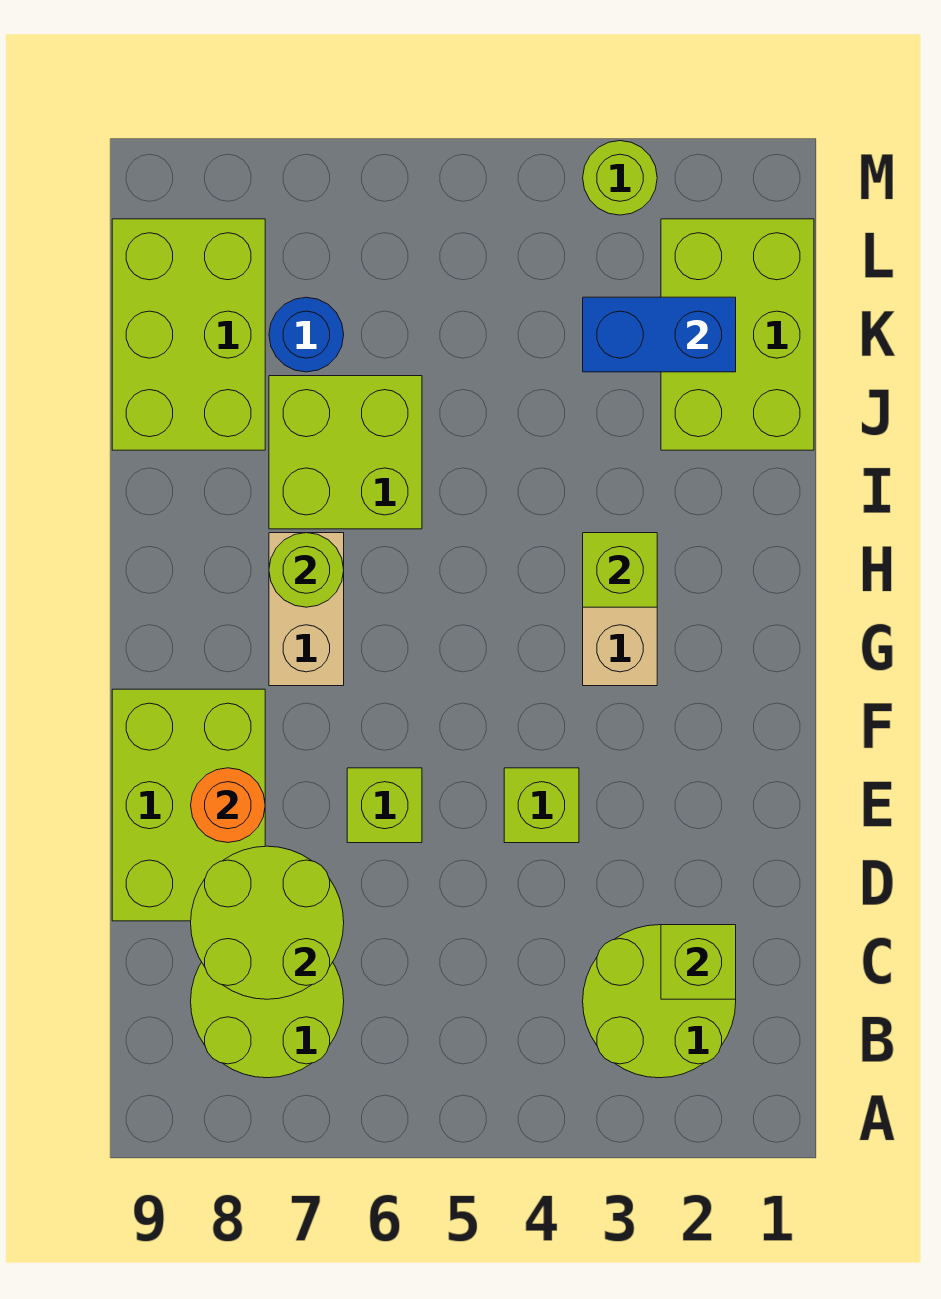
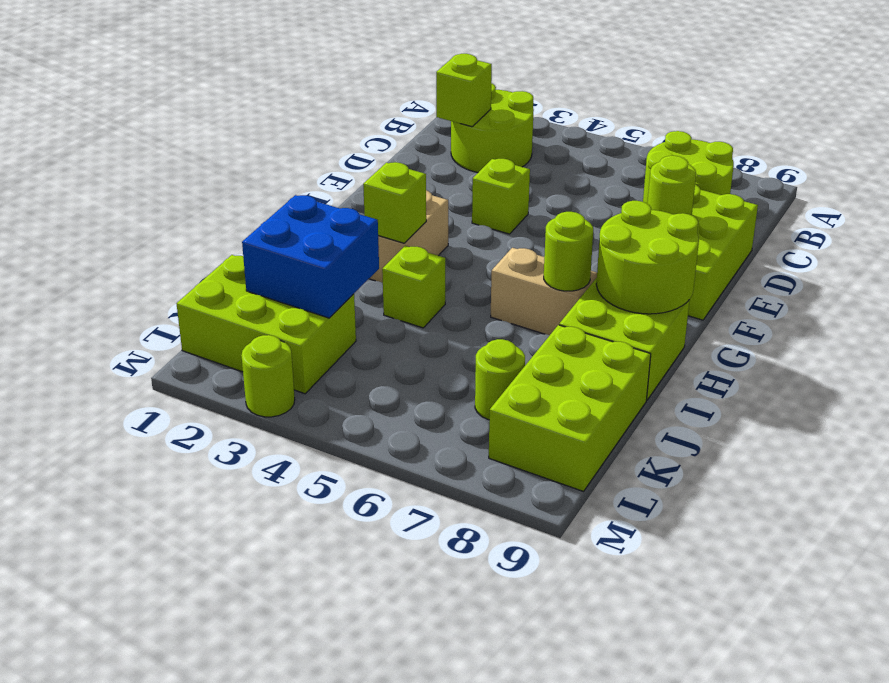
lime 2x2 round brick [191,846,344,999] -> lime 2x2 round brick moved to [596,201,699,314]
lime 1x1 brick [347,768,422,843] -> lime 1x1 brick moved to [382,246,445,328]
orange 1x1 round brick [191,768,265,842] -> lime 1x1 round brick [648,156,696,215]
tan 1x2 brick [269,533,344,686] -> tan 1x2 brick turned to [491,248,597,335]
lime 2x2 brick [269,376,422,529] -> lime 2x2 brick moved to [559,278,690,400]
lime 2x3 brick [661,219,814,450] -> lime 2x3 brick turned to [176,255,356,394]
blue 1x2 brick [583,297,736,372] -> blue 2x2 brick [242,195,379,318]
blue 1x1 round brick [269,297,344,372] -> lime 1x1 round brick [475,339,525,420]

